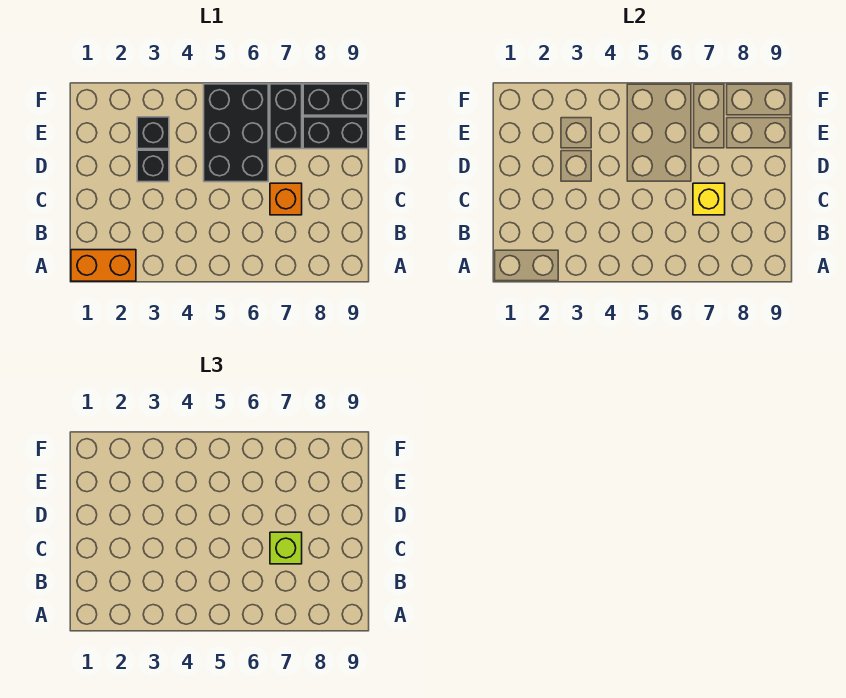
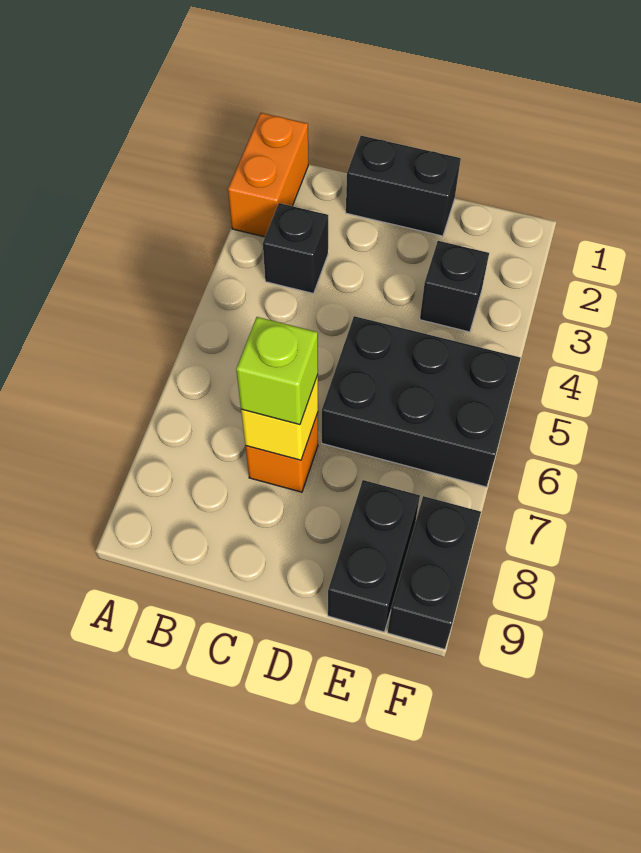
black 1x1 brick [137,150,169,182] -> black 1x1 brick moved to [263,203,328,294]
black 1x2 brick [270,84,302,149] -> black 1x2 brick moved to [346,136,461,236]

